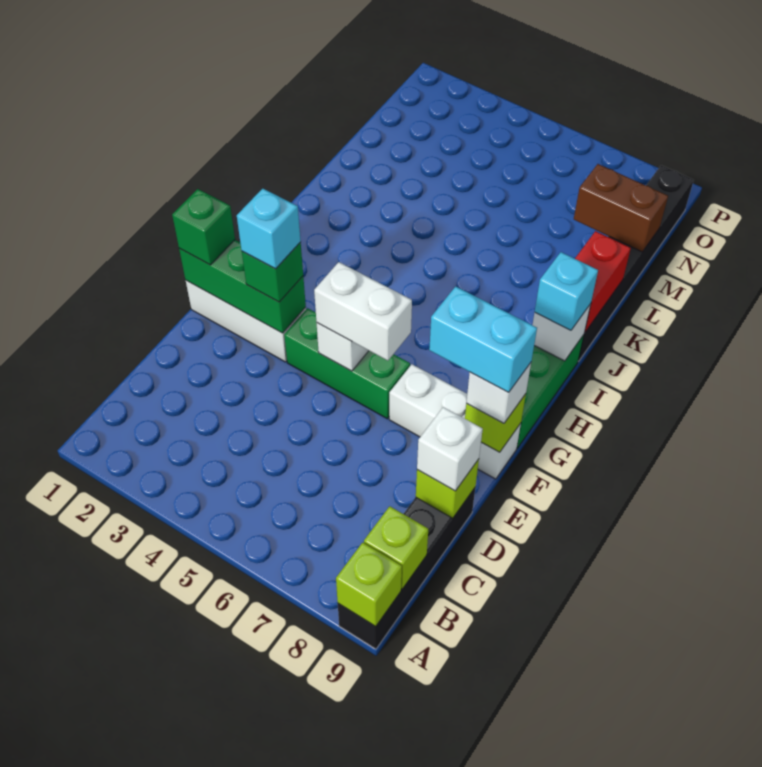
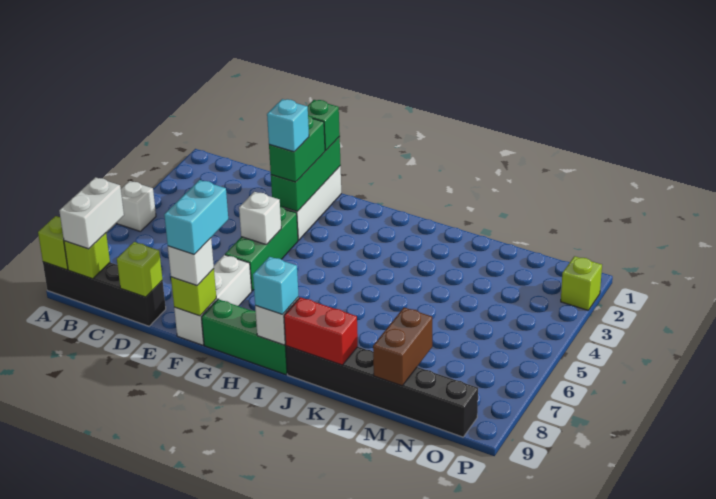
white 1x1 brick [417,407,483,491] -> white 1x1 brick moved to [117,181,156,231]
green 1x1 brick [242,242,303,302] -> green 1x2 brick [269,115,325,182]
white 1x2 brick [314,262,412,361] -> white 1x2 brick moved to [59,177,124,249]
none -> lime 1x1 brick [561,256,602,310]

